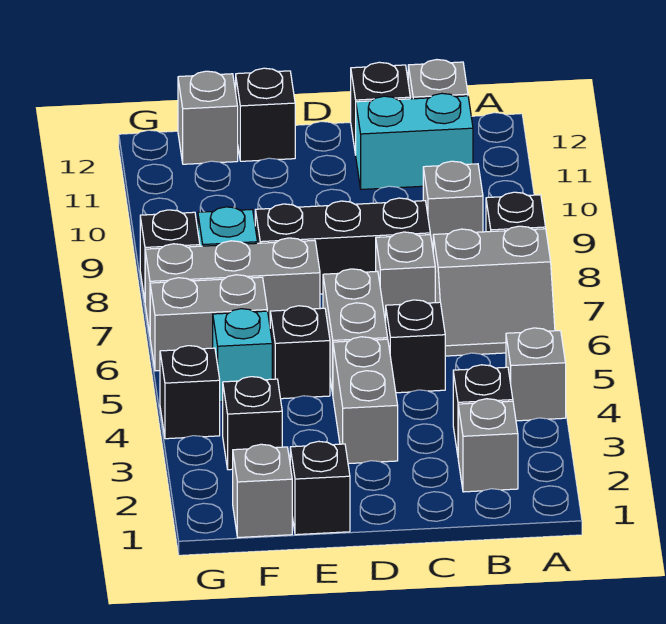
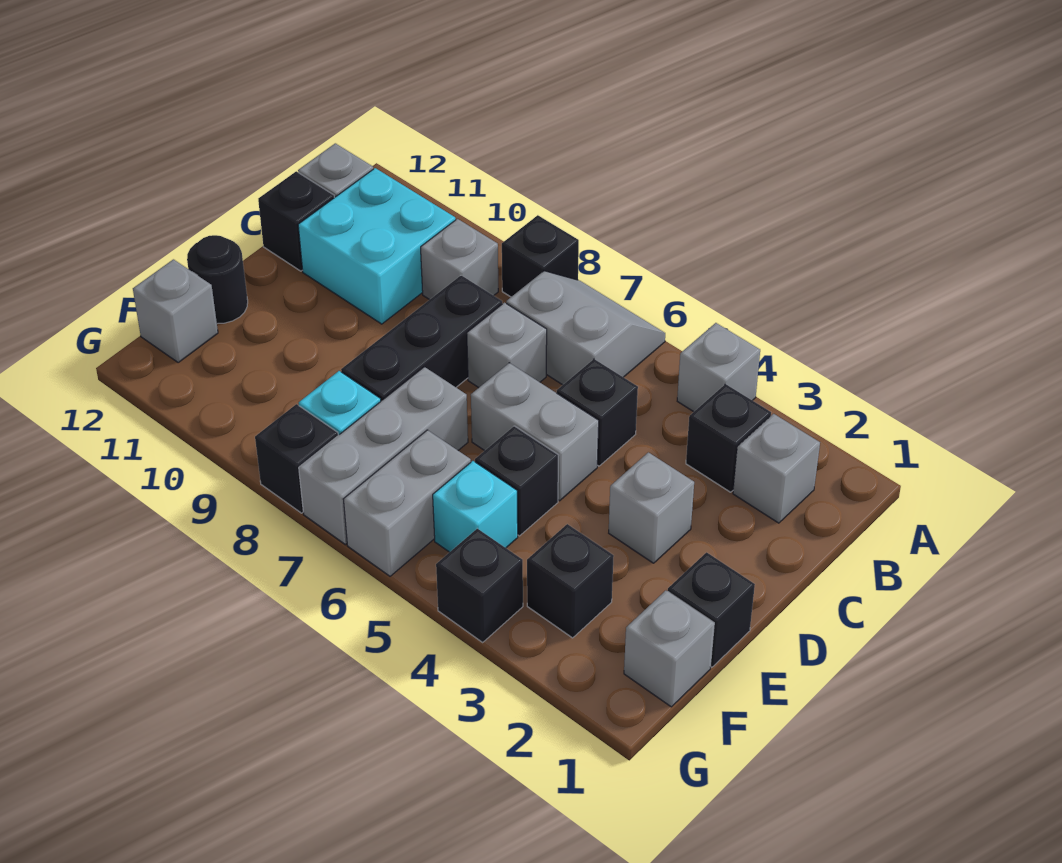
grey 2x2 slope [433,226,555,356] -> grey 2x2 slope turned to [506,271,665,385]
cyan 1x2 brick [356,93,473,189] -> cyan 2x2 brick [298,168,456,324]
grey 1x2 brick [333,337,398,464] -> grey 1x1 brick [609,452,694,563]
black 1x1 brick [236,68,295,161] -> black 1x1 round brick [187,235,248,324]

